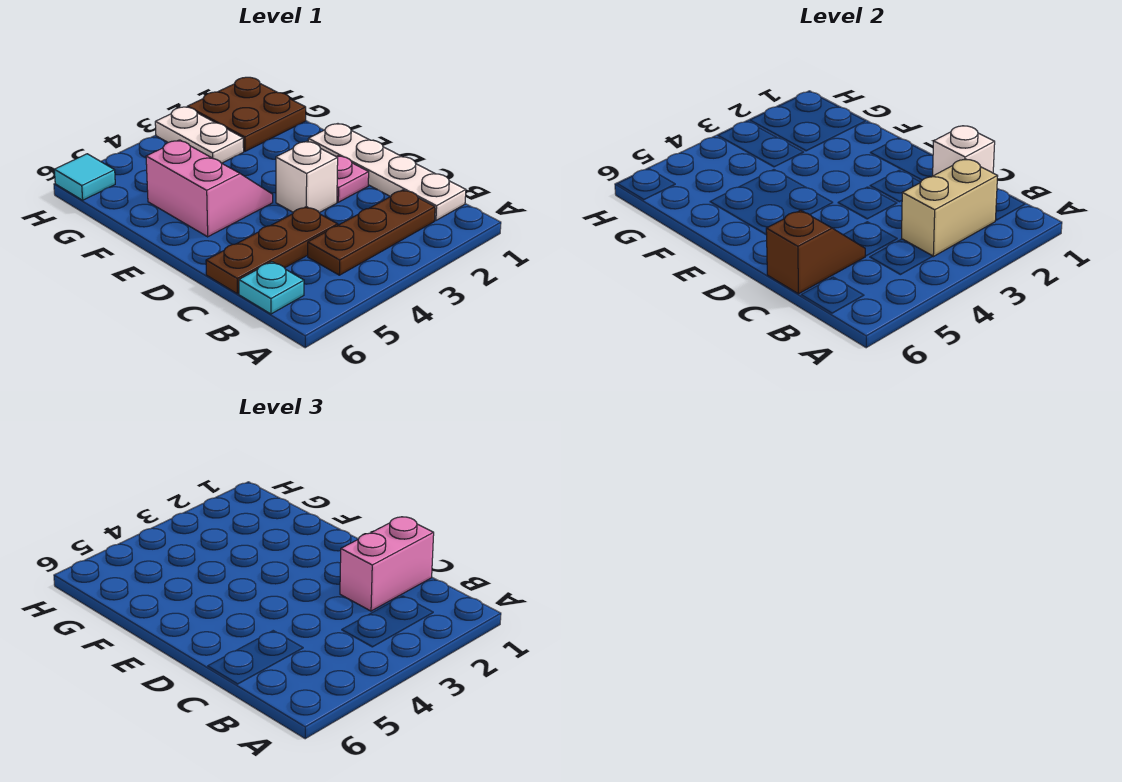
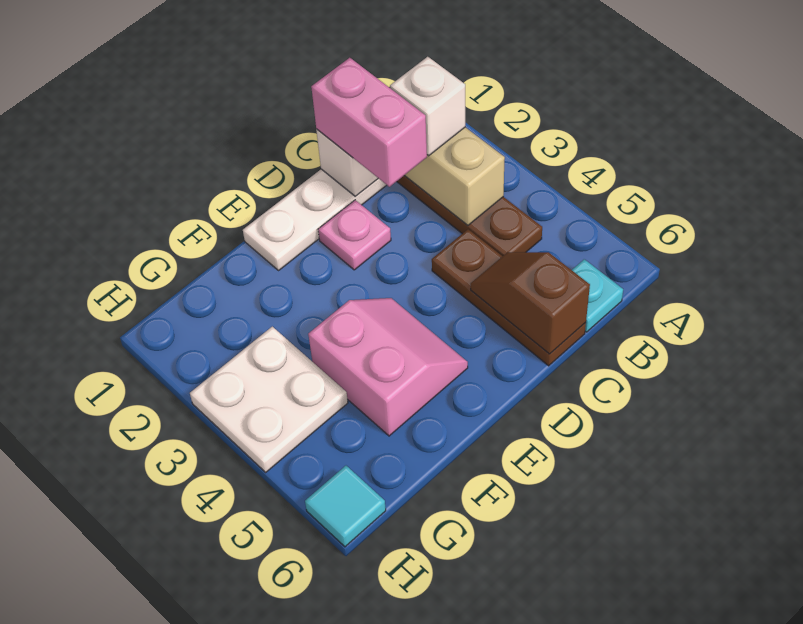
white 1x1 brick [276,142,338,213] -> white 1x1 brick moved to [390,57,465,156]
pink 2x2 slope [146,140,273,237] -> pink 2x2 slope turned to [308,298,468,436]
brown 2x2 plate [187,77,306,151] -> none
white 1x2 plate [155,107,244,163] -> white 2x2 plate [190,327,348,472]

